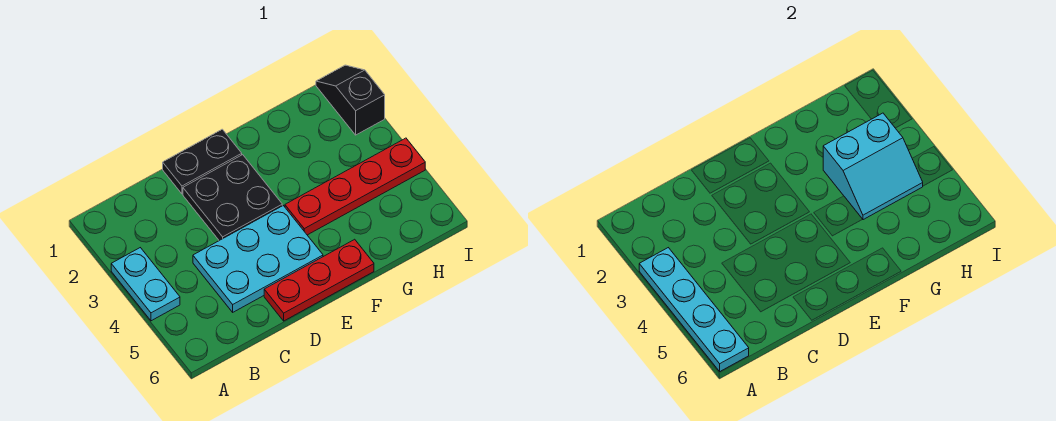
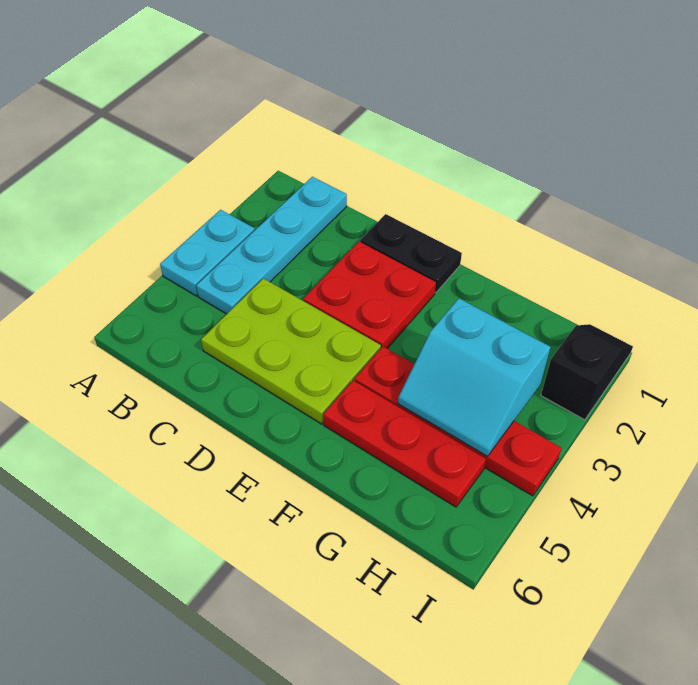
cyan 1x4 plate [639,248,749,371] -> cyan 1x4 plate moved to [196,177,347,314]
cyan 2x3 plate [193,206,323,312] -> lime 2x3 plate [201,278,381,424]
black 2x2 plate [183,155,282,241] -> red 2x2 plate [303,242,436,349]
red 1x3 plate [264,239,374,321] -> red 1x3 plate moved to [323,380,486,507]

